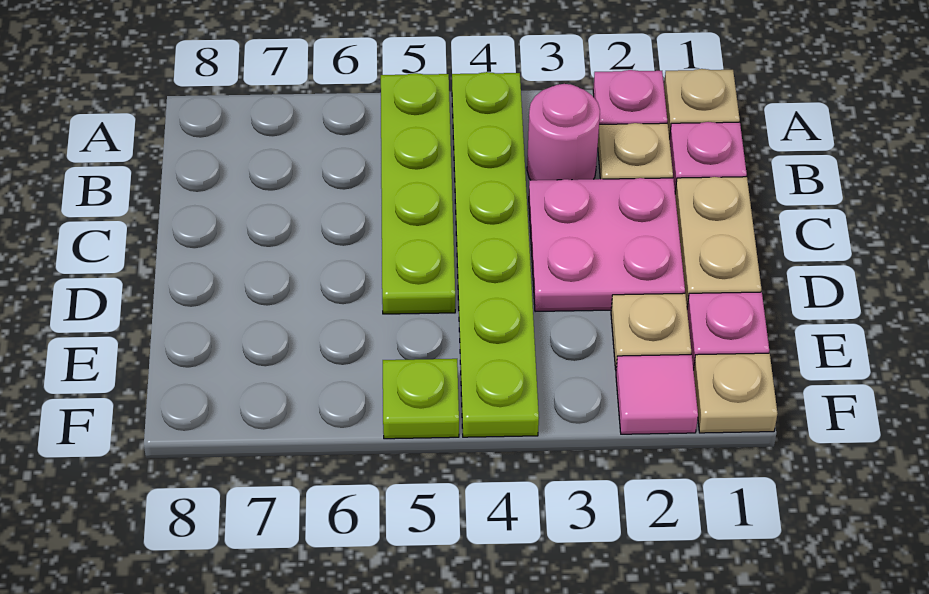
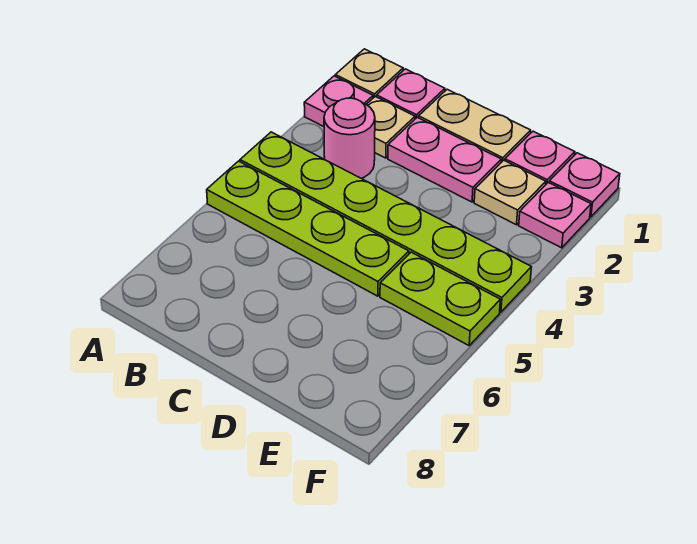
pink 2x2 plate [529,178,685,312] -> pink 1x2 plate [388,117,501,202]
tan 1x1 plate [693,353,777,433] -> pink 1x1 plate [549,153,620,217]
pink 1x1 tile [616,355,698,434] -> pink 1x1 plate [519,183,591,248]
lime 1x1 plate [383,359,459,439] -> lime 1x2 plate [380,252,500,345]

